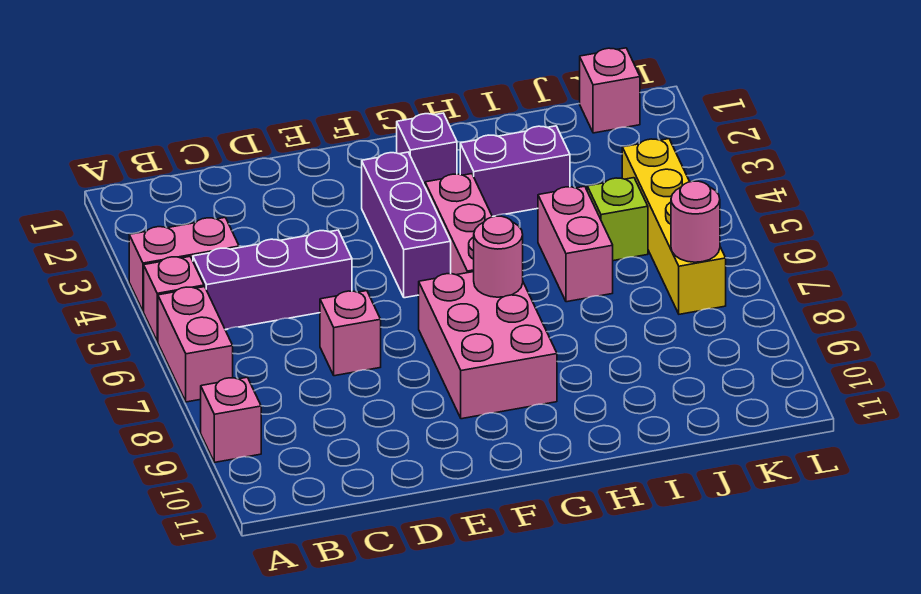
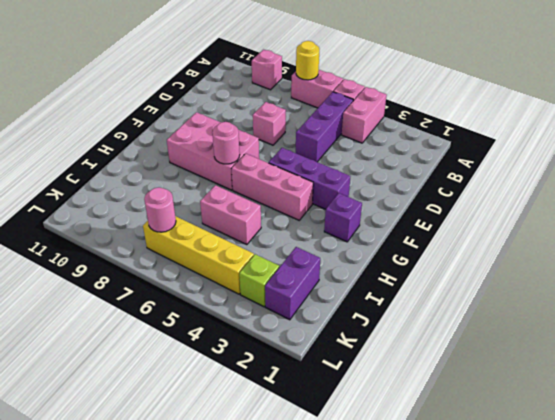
none -> yellow 1x1 round brick [296,41,319,80]
purple 1x2 brick [460,126,570,216] -> purple 1x2 brick moved to [265,247,320,320]
lime 1x1 brick [587,178,648,261] -> lime 1x1 brick moved to [239,254,279,307]
pink 1x1 brick [580,48,640,133] -> none

